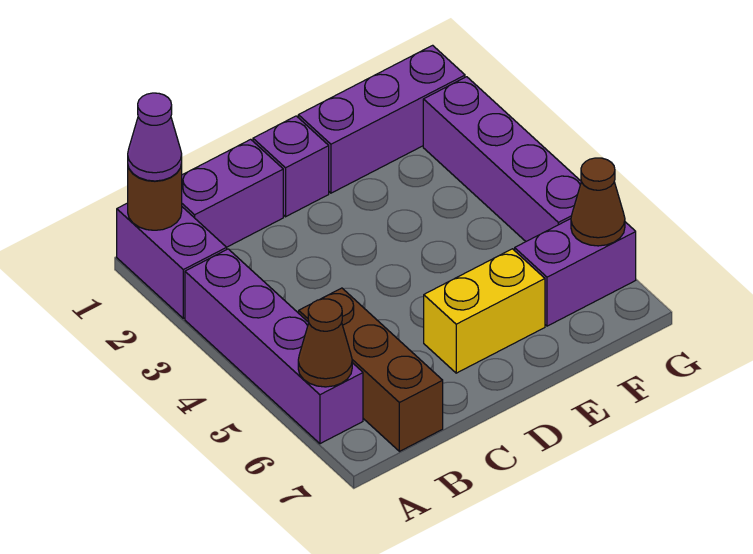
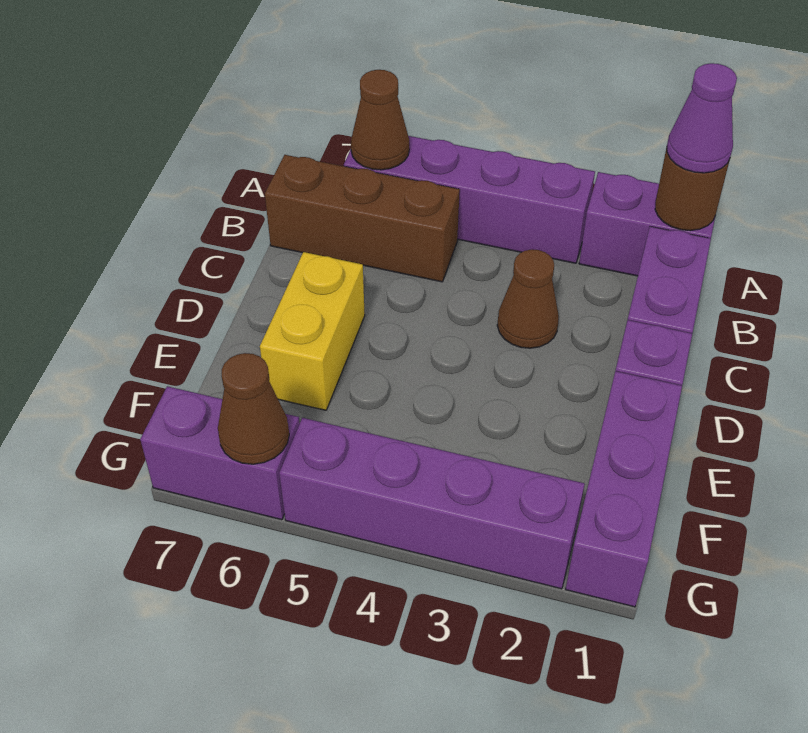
none -> brown 1x1 cone [497,249,559,348]
purple 1x2 brick [515,219,636,326] -> purple 1x2 brick turned to [140,386,300,520]

